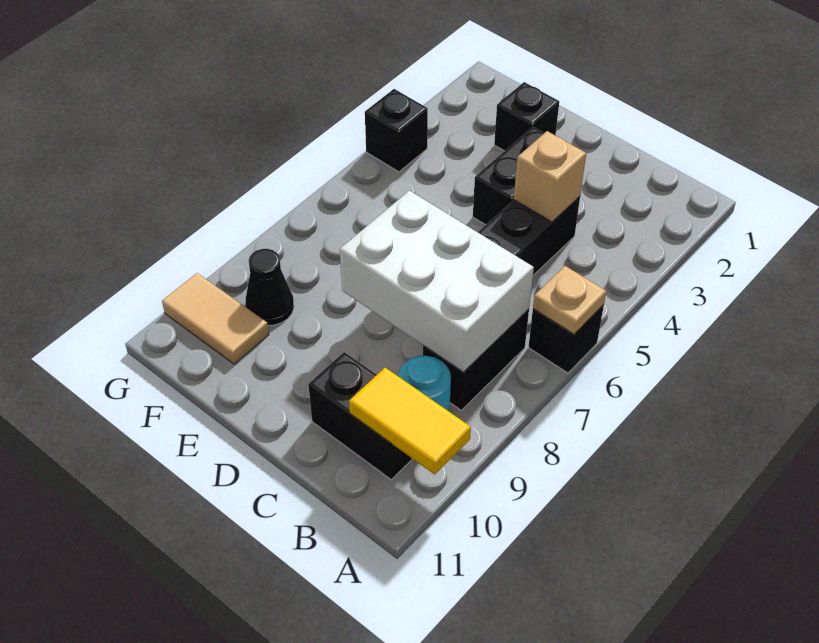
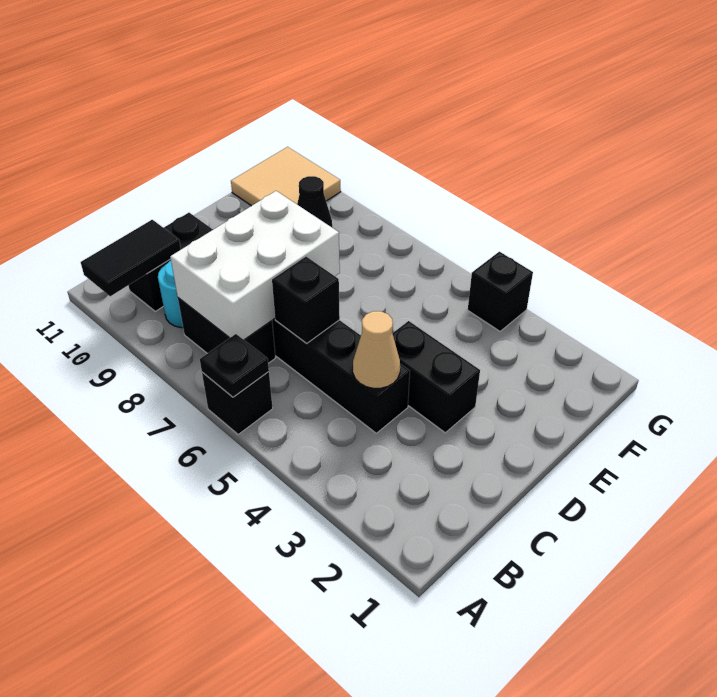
tan 1x1 plate [533,266,606,334] -> black 1x1 plate [200,334,269,397]
yellow 1x2 tile [349,368,471,475] -> black 1x2 tile [81,220,181,296]
tan 1x1 brick [514,131,586,222] -> tan 1x1 cone [353,311,400,388]
black 1x1 brick [494,82,559,151] -> black 1x1 brick moved to [272,257,340,343]
tan 1x2 tile [162,273,269,364] -> tan 2x2 tile [231,147,341,206]

